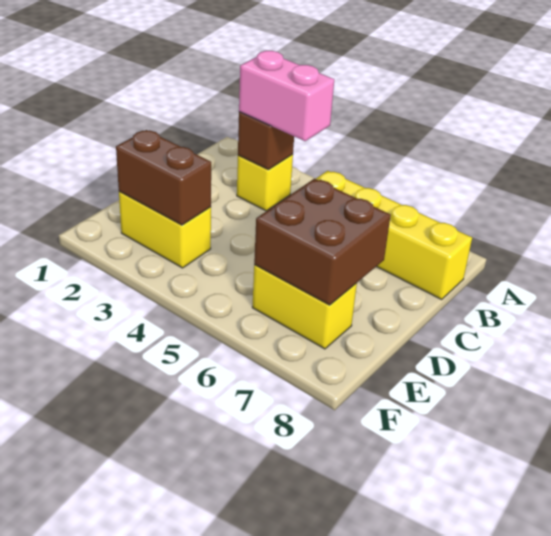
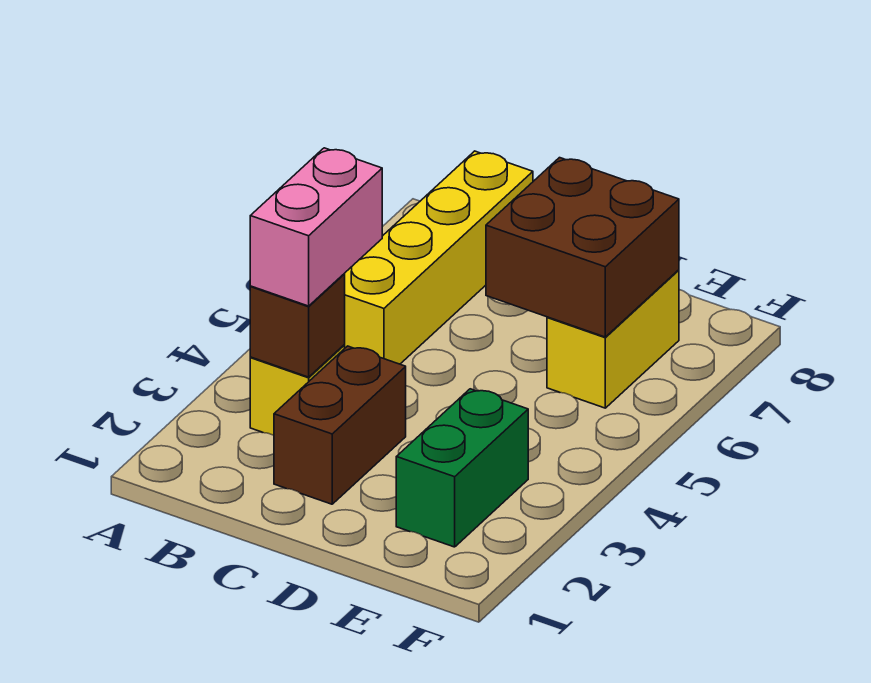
yellow 1x2 brick [119,191,211,268] -> green 1x2 brick [396,389,528,547]
brown 1x2 brick [116,130,211,225] -> brown 1x2 brick moved to [274,346,406,504]

